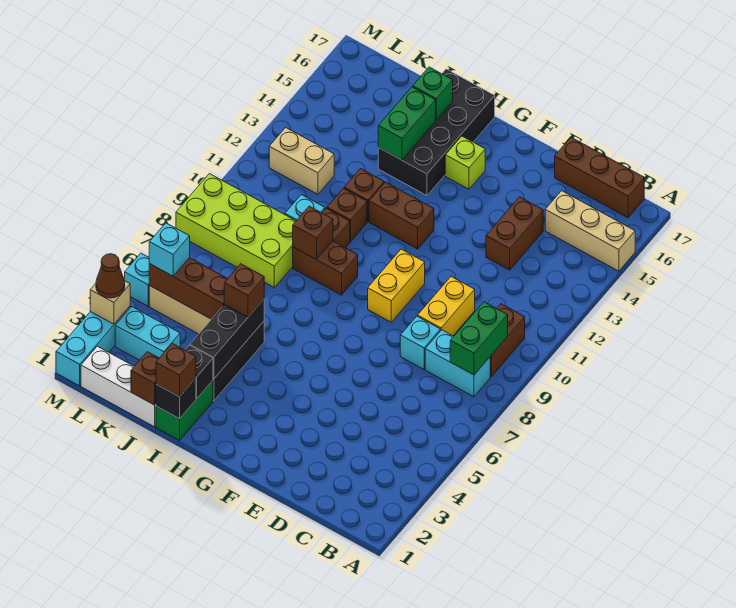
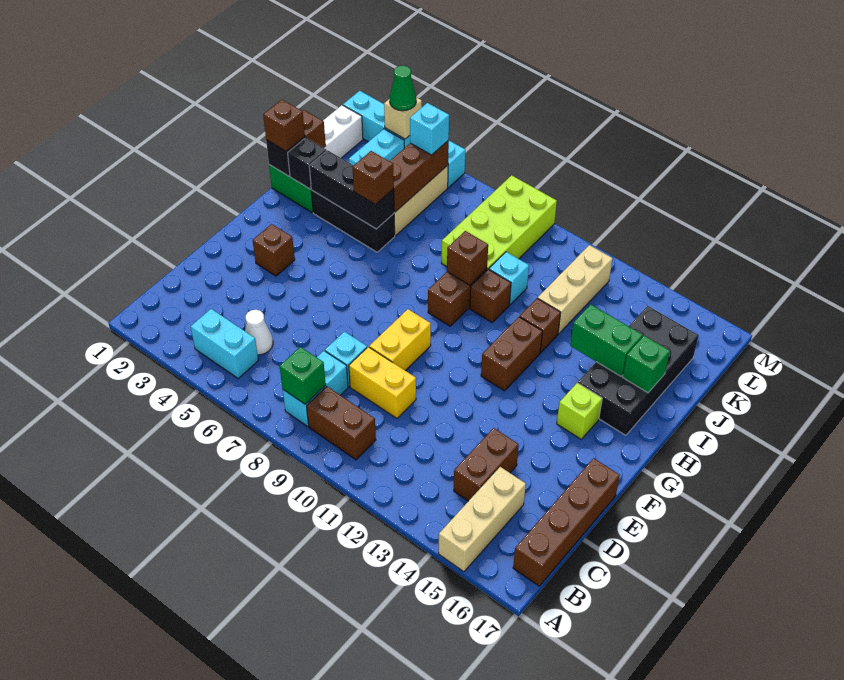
none -> cyan 1x2 brick [191,309,258,378]
green 1x2 brick [450,302,508,375] -> green 1x1 brick [280,347,326,404]
brown 1x3 brick [555,137,644,218] -> brown 1x4 brick [513,458,620,586]
none -> white 1x1 cone [245,310,273,355]
brown 1x2 brick [486,197,543,270] -> brown 1x2 brick turned to [454,428,519,501]
yellow 1x2 brick [368,249,425,322] -> yellow 1x2 brick turned to [369,309,431,371]
black 2x4 brick [378,69,495,195] -> black 2x4 brick turned to [578,306,699,435]
brown 1x1 brick [327,188,367,241] -> brown 1x1 brick moved to [253,224,295,276]
tan 1x2 brick [269,128,334,194] -> tan 1x3 brick [538,245,613,334]
brown 1x1 cone [96,254,125,298] -> green 1x1 cone [390,66,416,111]

